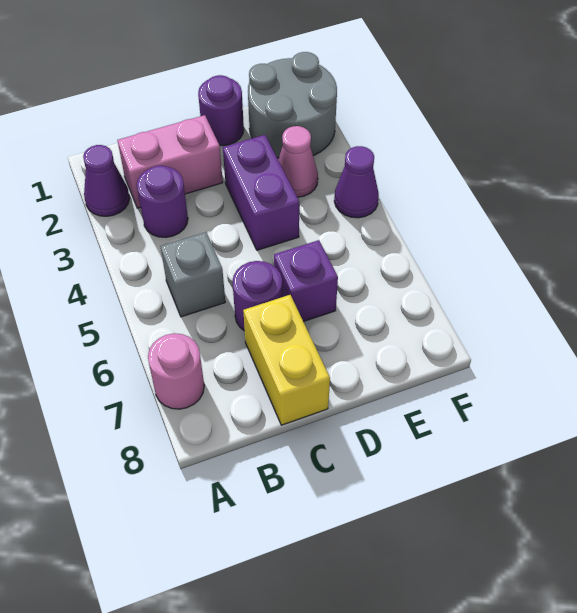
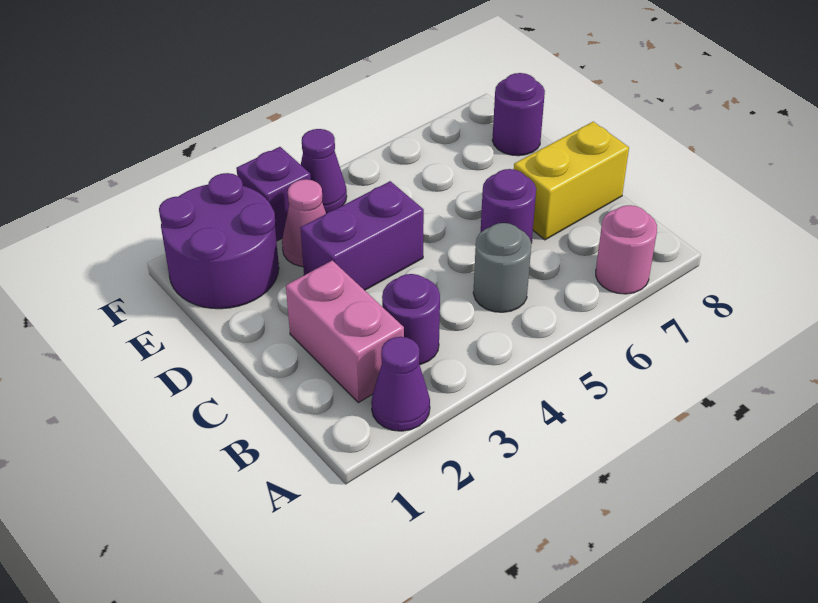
grey 1x1 brick [160,232,225,317] -> grey 1x1 round brick [473,223,531,312]
purple 1x1 round brick [198,75,244,146] -> purple 1x1 round brick moved to [492,73,545,156]
purple 1x1 brick [274,240,338,322] -> purple 1x1 brick moved to [236,147,311,241]
grey 2x2 round brick [248,52,337,158] -> purple 2x2 round brick [159,173,279,309]

